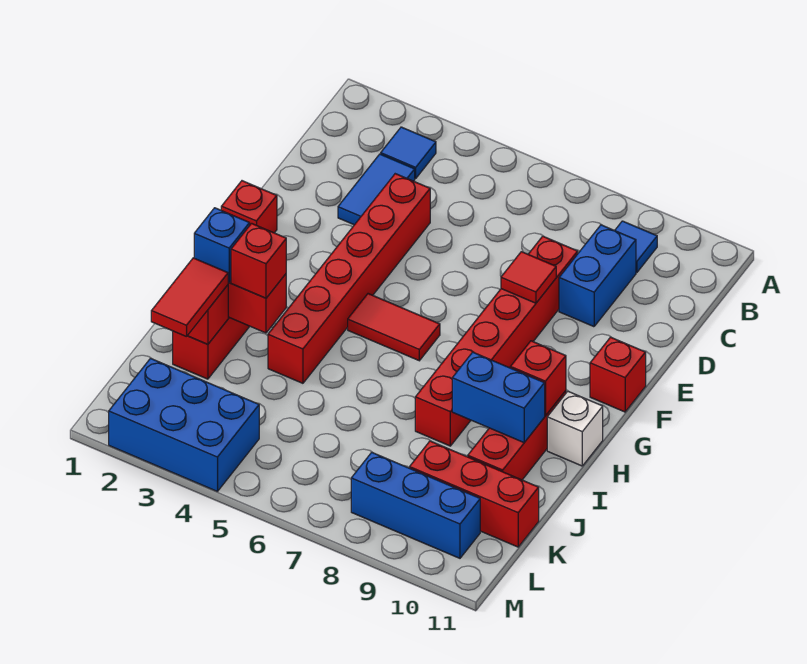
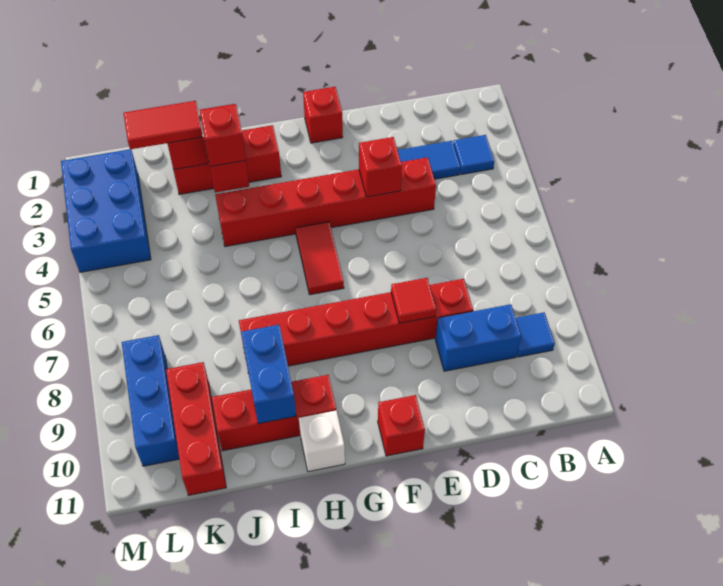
red 1x1 brick [510,341,566,416] -> red 1x1 brick moved to [359,137,402,197]
blue 1x1 brick [194,208,250,283] -> none

